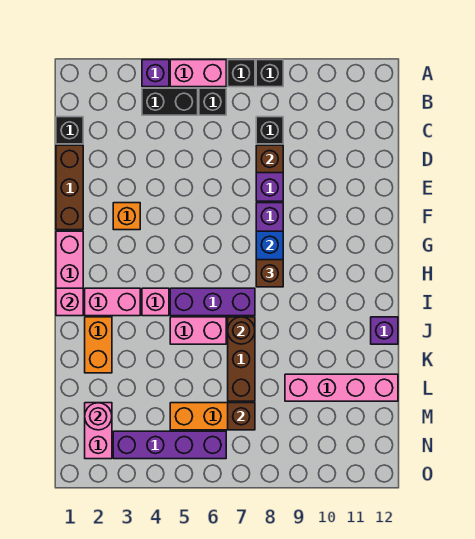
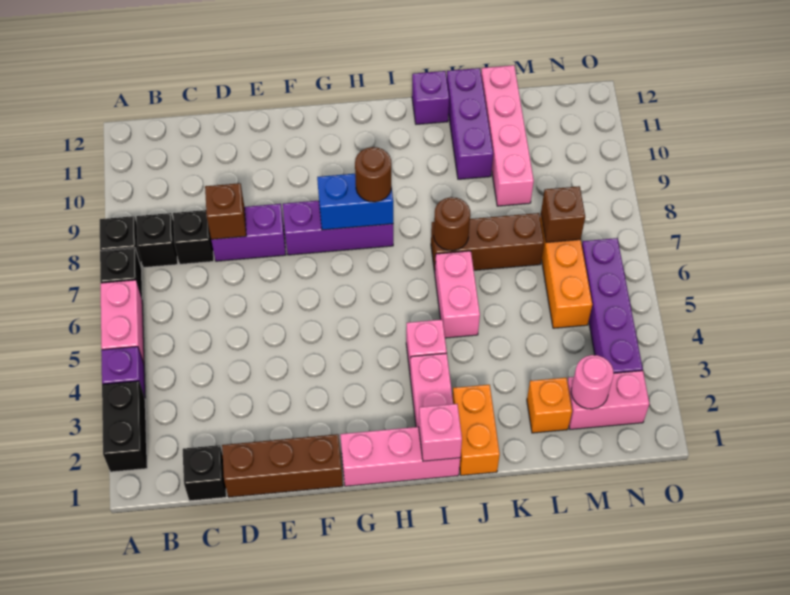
black 1x2 brick [142,88,198,115] -> black 1x2 brick moved to [102,381,147,472]
black 1x1 brick [199,88,226,115] -> black 1x1 brick moved to [136,213,178,268]
orange 1x1 brick [113,203,140,230] -> orange 1x1 brick moved to [527,378,572,433]
brown 1x1 brick [256,260,283,287] -> brown 1x1 round brick [355,147,391,202]
purple 1x3 brick [170,288,255,316] -> purple 1x3 brick moved to [447,68,493,179]
orange 1x2 brick [85,317,112,373] -> orange 1x2 brick turned to [453,385,500,476]

